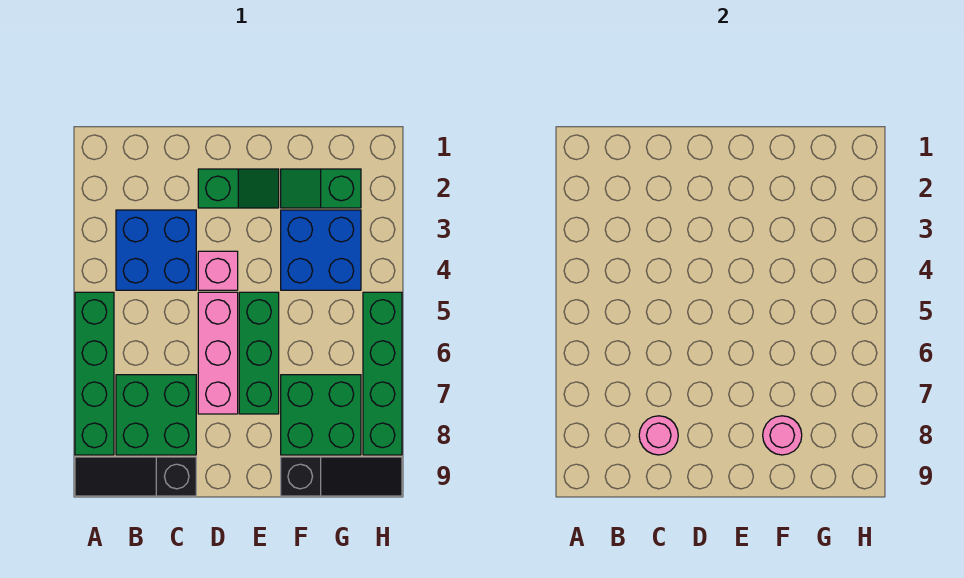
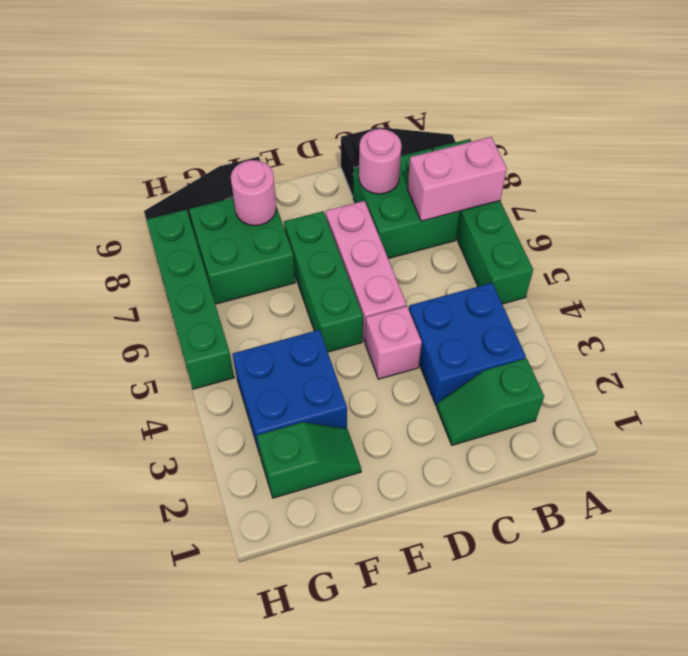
none -> pink 1x2 brick [407,137,507,221]
green 1x2 slope [198,169,279,208] -> green 1x2 slope moved to [437,358,544,445]

